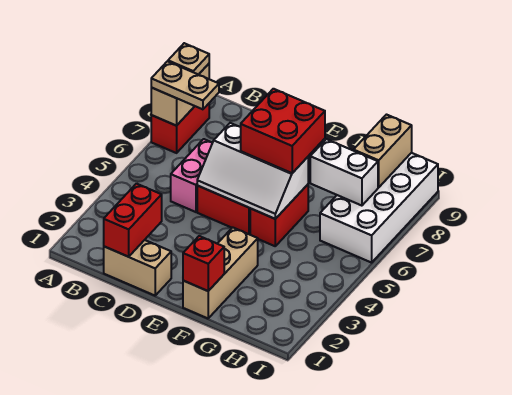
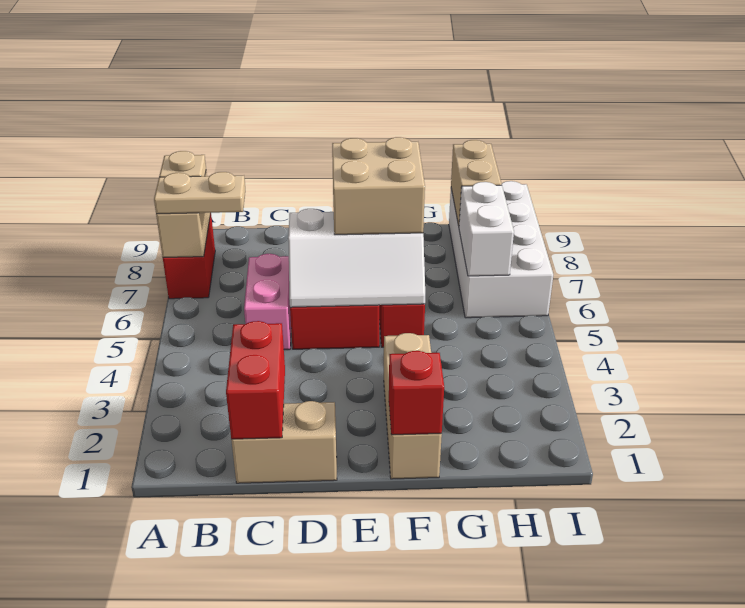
red 2x2 brick [241,89,325,173] -> tan 2x2 brick [332,137,425,235]
white 1x2 brick [310,139,378,206] -> white 1x2 brick turned to [459,182,514,276]

